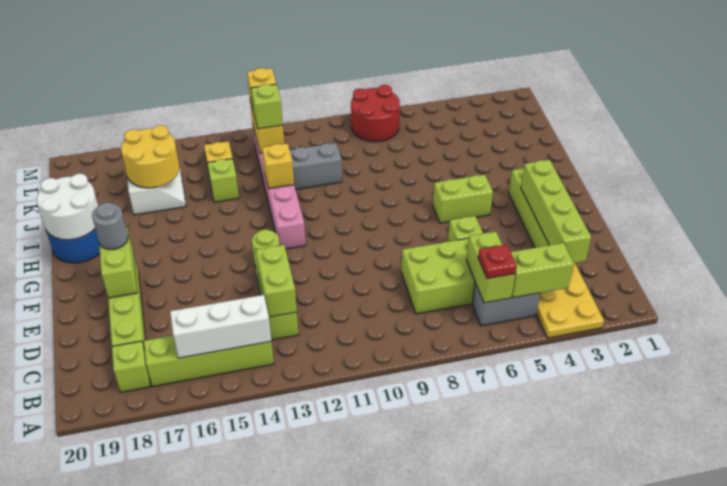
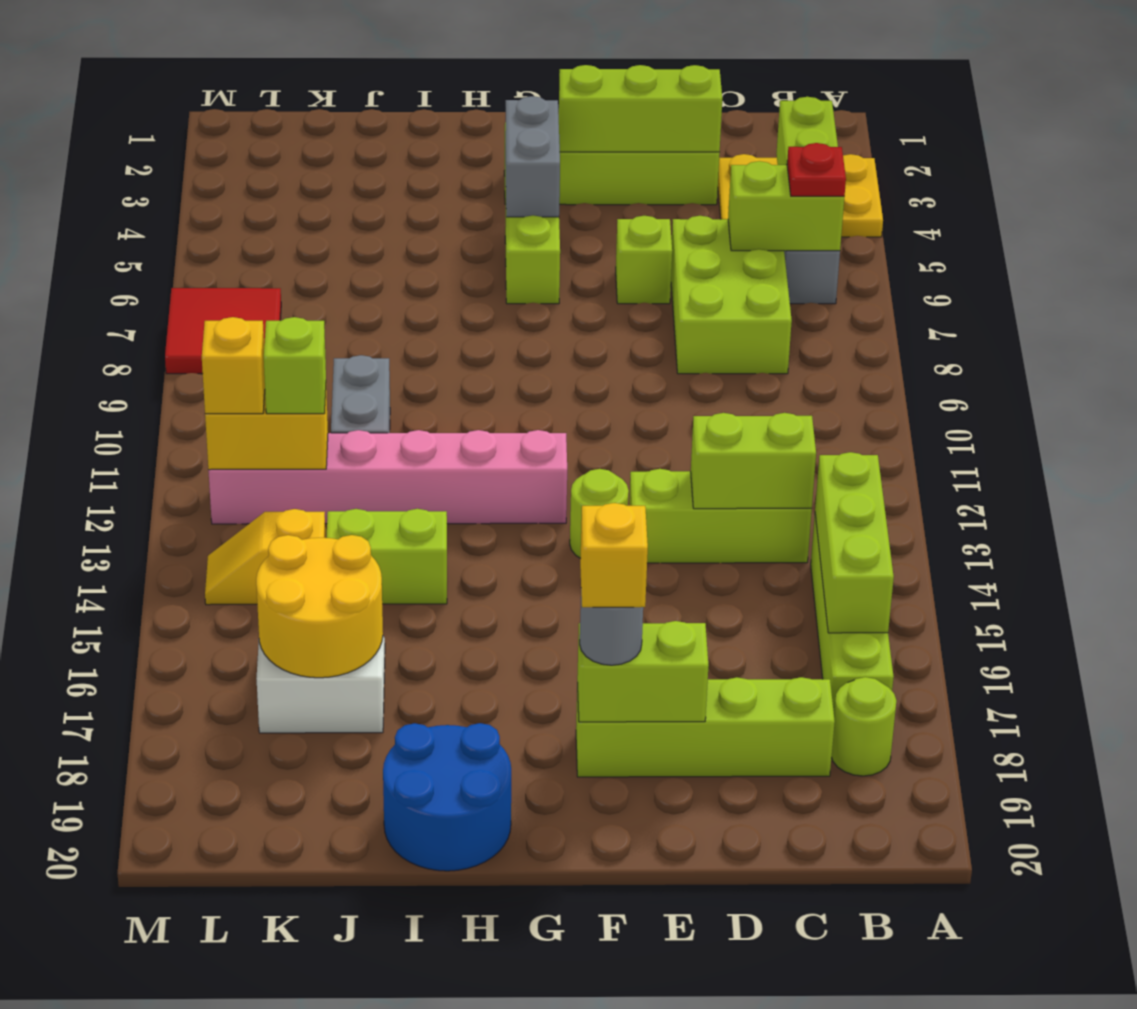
white 1x3 brick [170,295,271,358] -> lime 1x3 brick [815,452,894,633]
lime 1x1 brick [112,341,150,392] -> lime 1x1 round brick [831,677,896,776]
lime 1x4 brick [521,160,591,263] -> lime 1x3 brick [558,65,722,152]
none -> grey 1x2 brick [505,96,560,217]
white 2x2 round brick [37,174,98,240] -> none
yellow 1x1 brick [262,144,294,189] -> yellow 1x1 brick moved to [580,503,648,607]
lime 1x1 brick [207,159,239,202] -> lime 1x2 brick [327,509,447,604]
red 2x2 round brick [351,85,400,142] -> red 2x2 tile [165,288,281,374]

